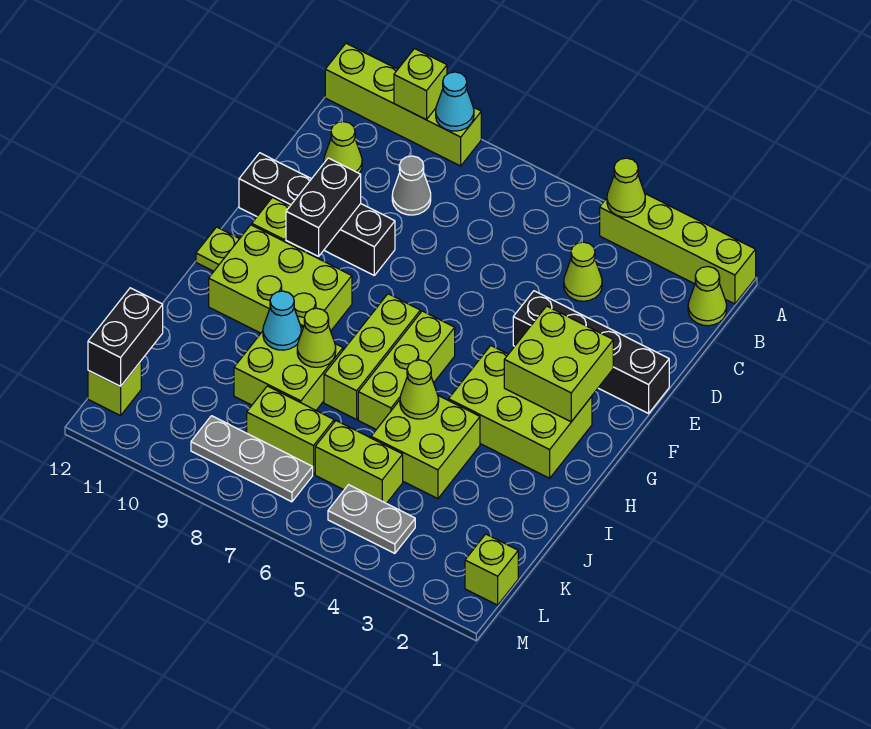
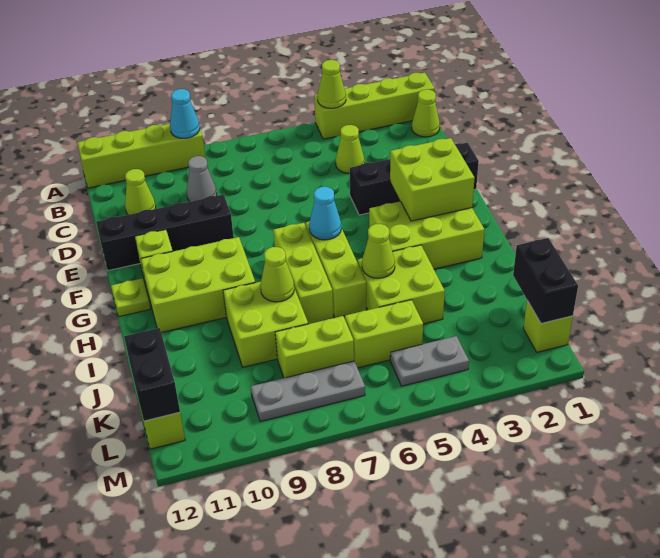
lime 1x1 brick [394,49,447,120] -> none
black 1x2 brick [286,158,361,256] -> black 1x2 brick moved to [513,238,578,323]
cyan 1x1 cone [263,291,301,350] -> cyan 1x1 cone moved to [309,187,341,240]

